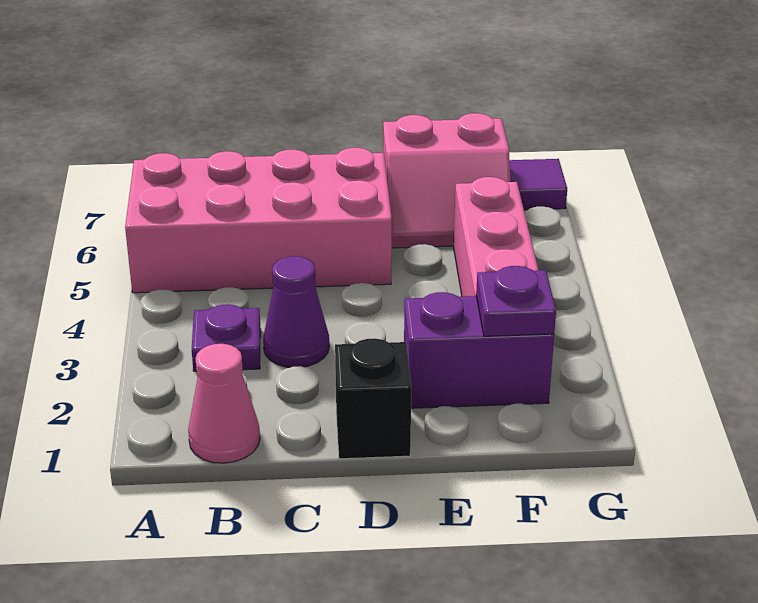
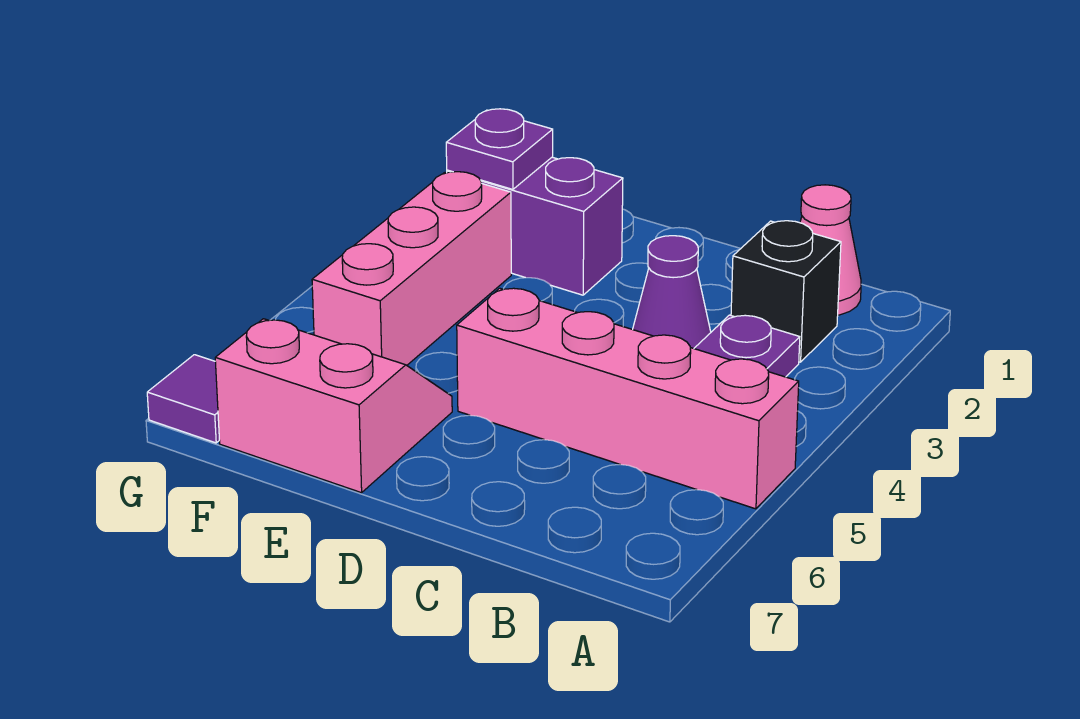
pink 2x4 brick [125,148,392,293] -> pink 1x4 brick [457,288,799,509]
black 1x1 brick [335,338,411,459] -> black 1x1 brick moved to [731,221,841,362]

